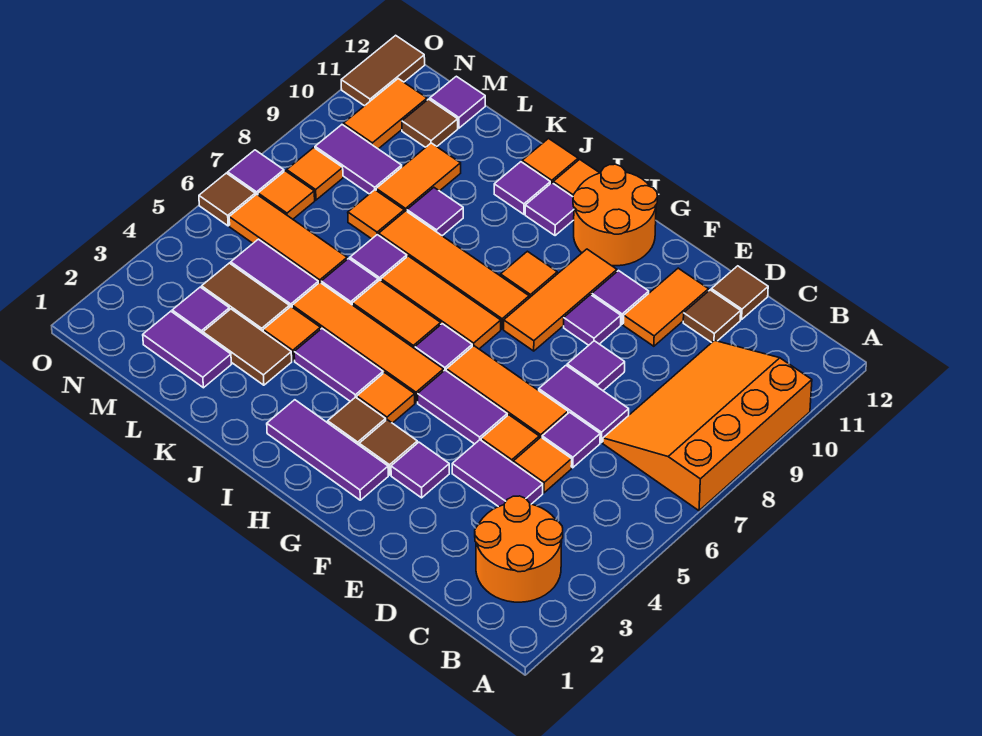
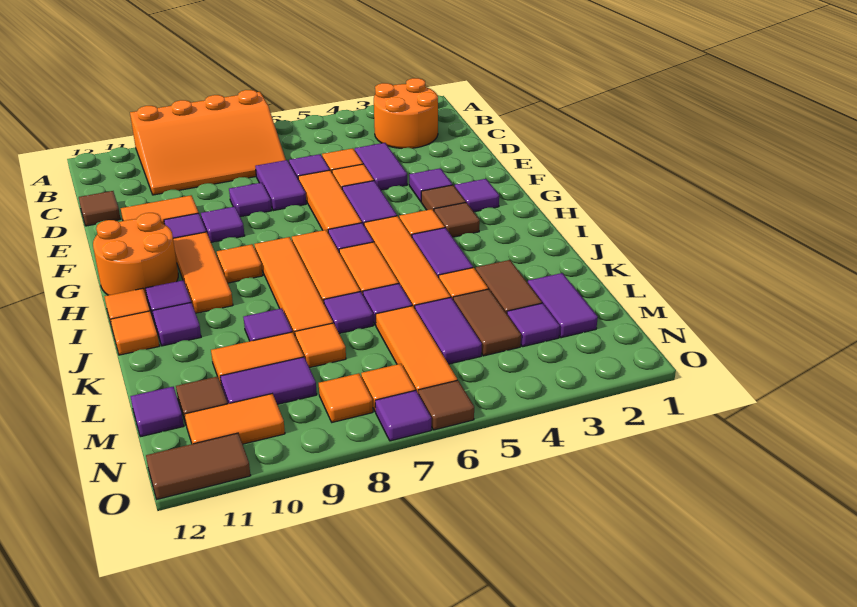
brown 1x1 tile [683,290,741,343] -> none
purple 1x3 tile [267,400,388,500] -> purple 1x1 tile [455,179,499,212]
orange 1x3 tile [504,249,617,351] -> orange 1x3 tile turned to [173,232,233,313]
purple 1x2 tile [315,125,402,194] -> purple 1x2 tile turned to [220,357,317,404]

